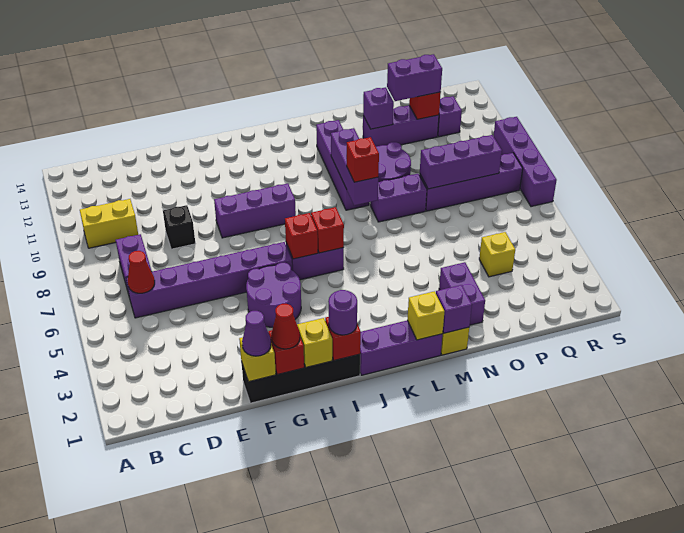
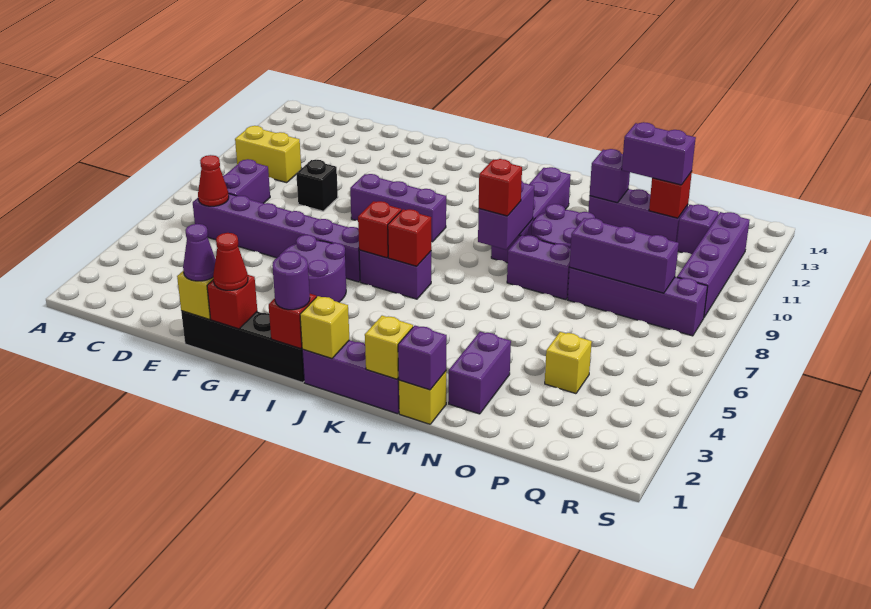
yellow 1x1 brick [297,318,332,367] -> yellow 1x1 brick moved to [300,296,349,359]
purple 1x3 brick [331,128,378,205] -> purple 1x2 brick [478,181,534,250]
purple 1x4 brick [494,117,557,207] -> purple 1x4 brick moved to [677,212,750,317]

